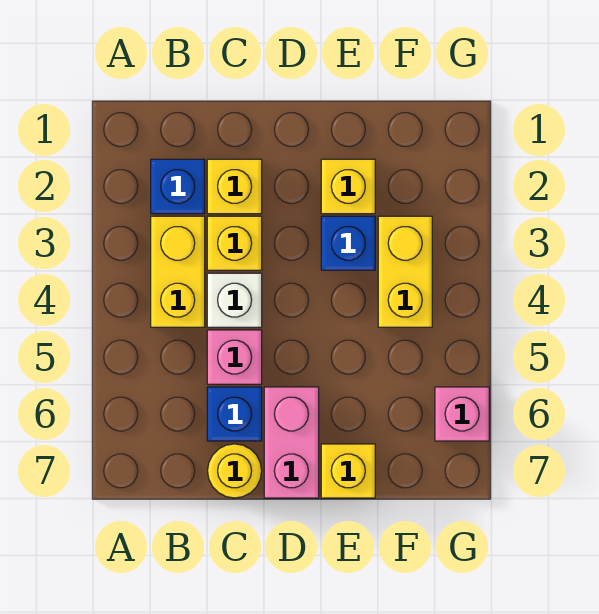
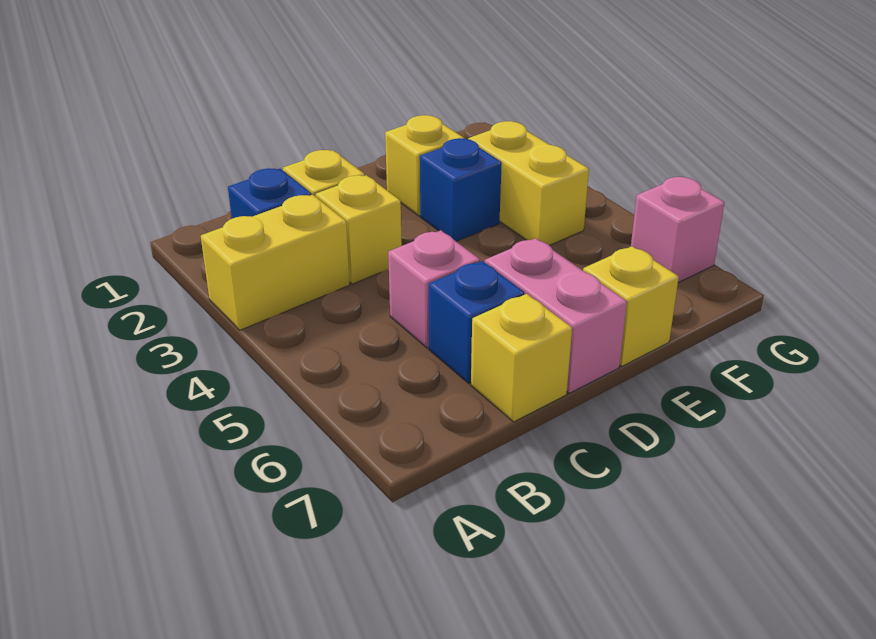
yellow 1x2 brick [151,216,205,327] -> yellow 1x2 brick turned to [201,195,350,330]
white 1x1 brick [207,273,262,327] -> none
yellow 1x1 round brick [208,444,262,498] -> yellow 1x1 brick [471,294,572,422]

